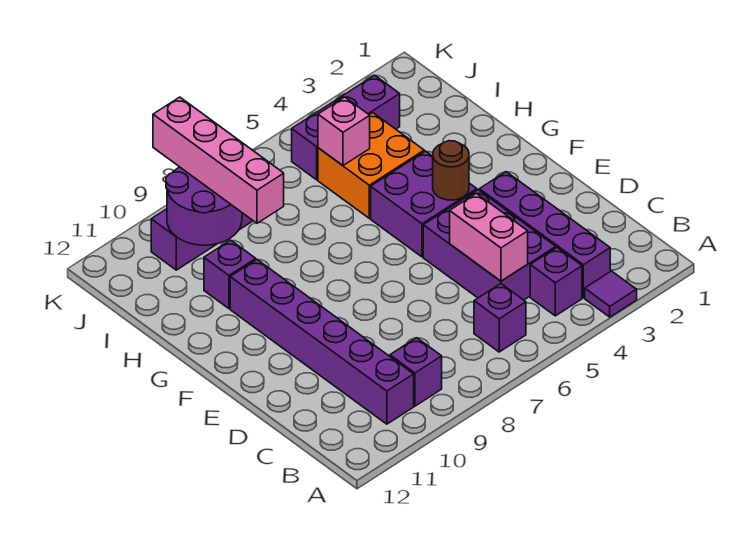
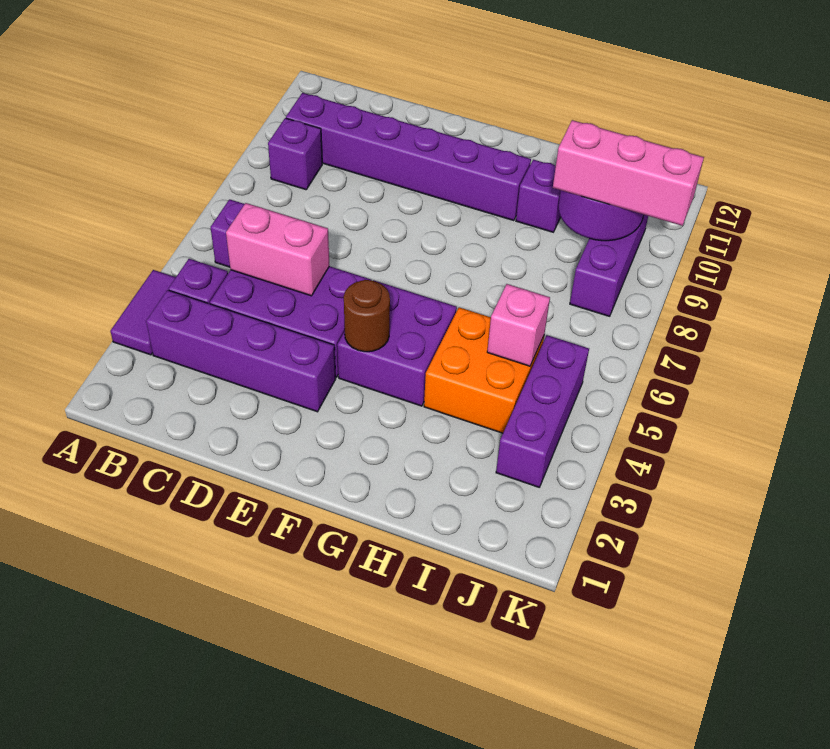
purple 1x1 tile [585,271,637,317] -> purple 1x2 tile [110,270,176,355]
pink 1x4 brick [153,97,284,223] -> pink 1x3 brick [553,120,704,226]

